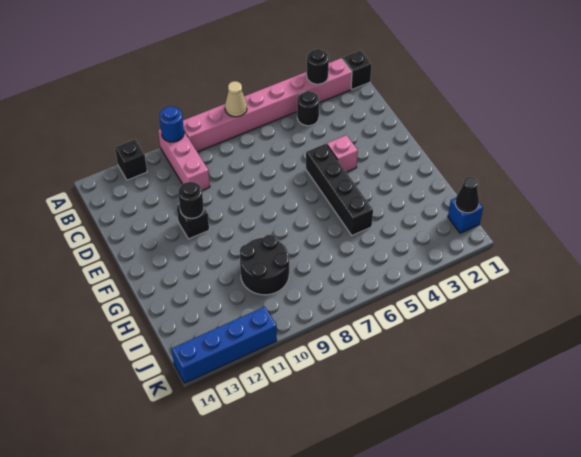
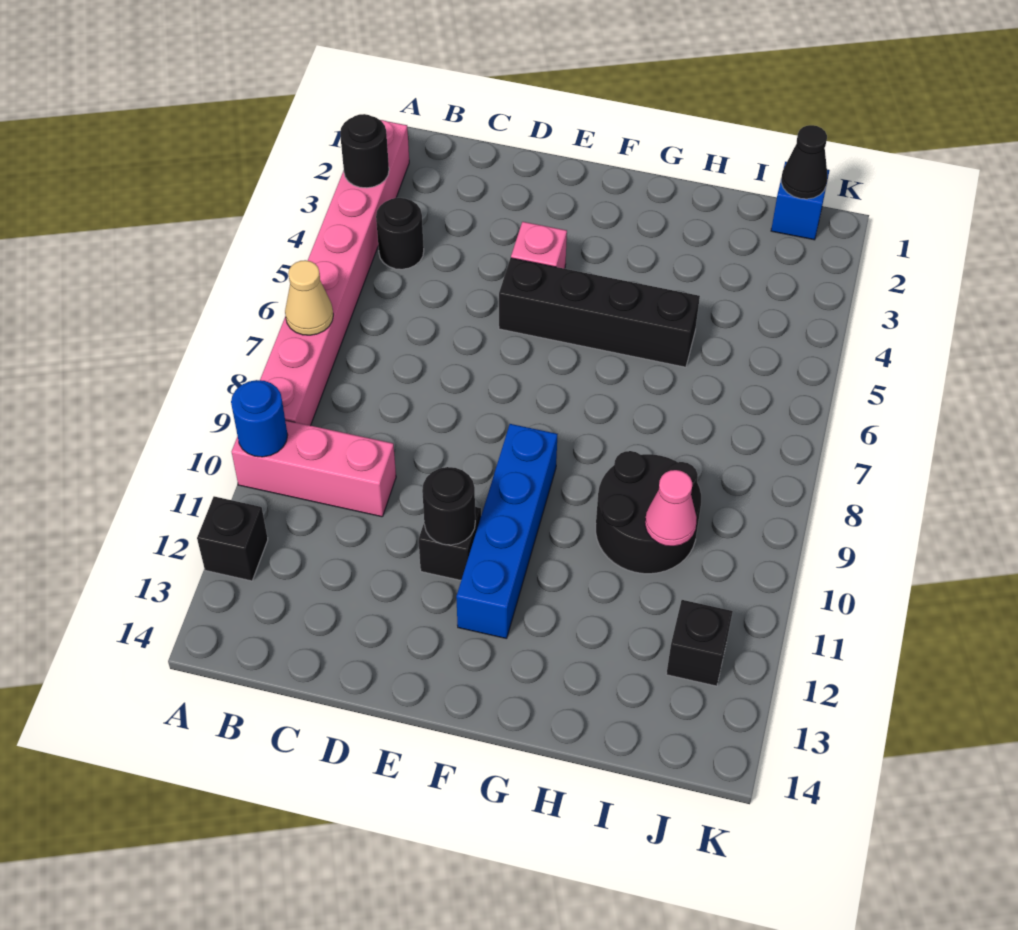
black 1x1 brick [342,50,372,89] -> black 1x1 brick moved to [666,600,733,686]
none -> pink 1x1 cone [645,470,697,546]
blue 1x4 brick [172,307,277,383] -> blue 1x4 brick moved to [456,424,558,639]

